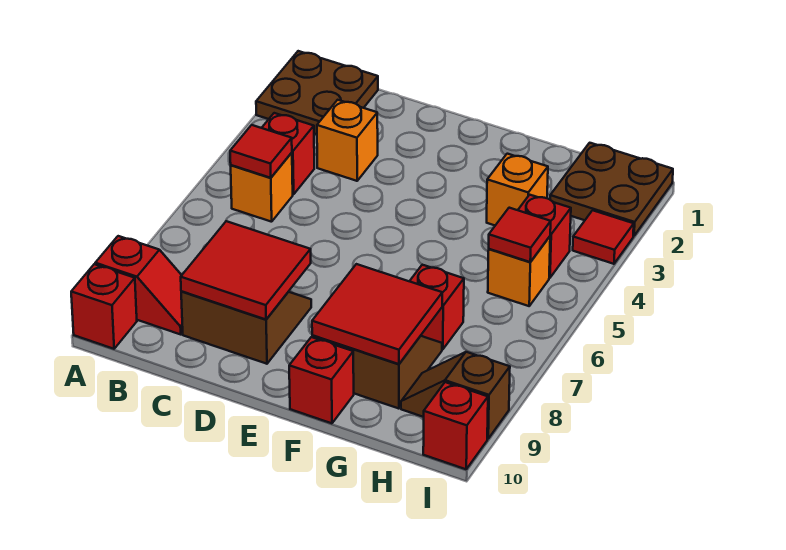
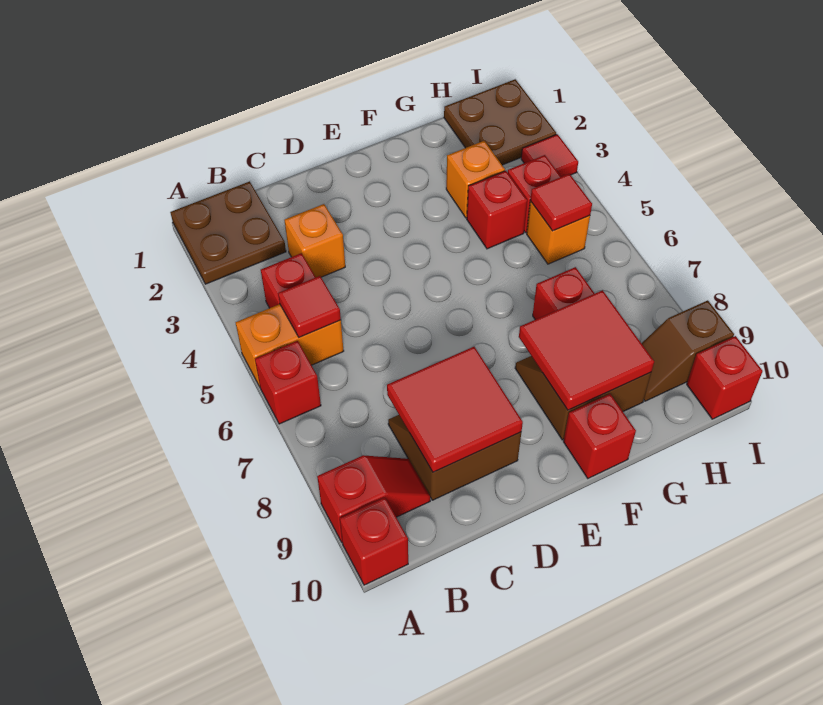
none -> red 1x1 brick [255,341,321,424]
orange 1x1 brick [231,153,293,222] -> orange 1x2 brick [236,304,344,387]
none -> red 1x1 brick [467,171,527,249]

